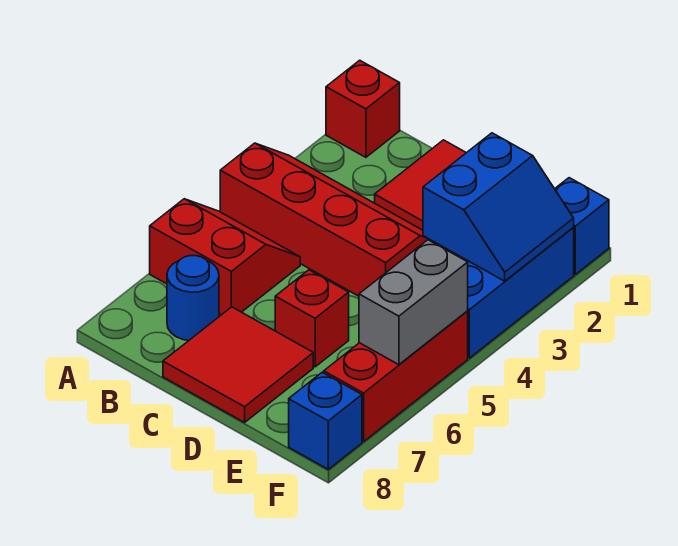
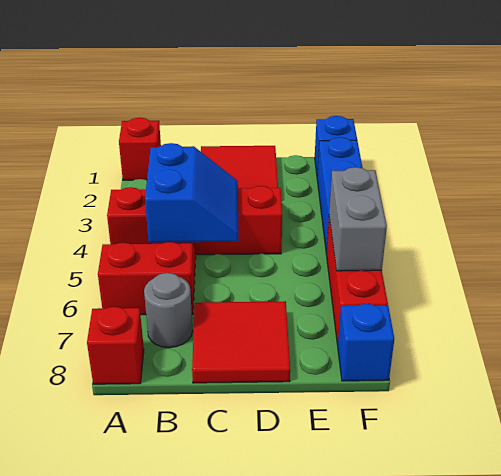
blue 1x1 round brick [167,256,219,340] -> grey 1x1 round brick [144,273,193,348]
red 1x1 brick [275,270,349,367] -> red 1x1 brick moved to [87,307,144,384]
blue 2x2 slope [423,133,574,281] -> blue 2x2 slope moved to [145,143,239,243]

